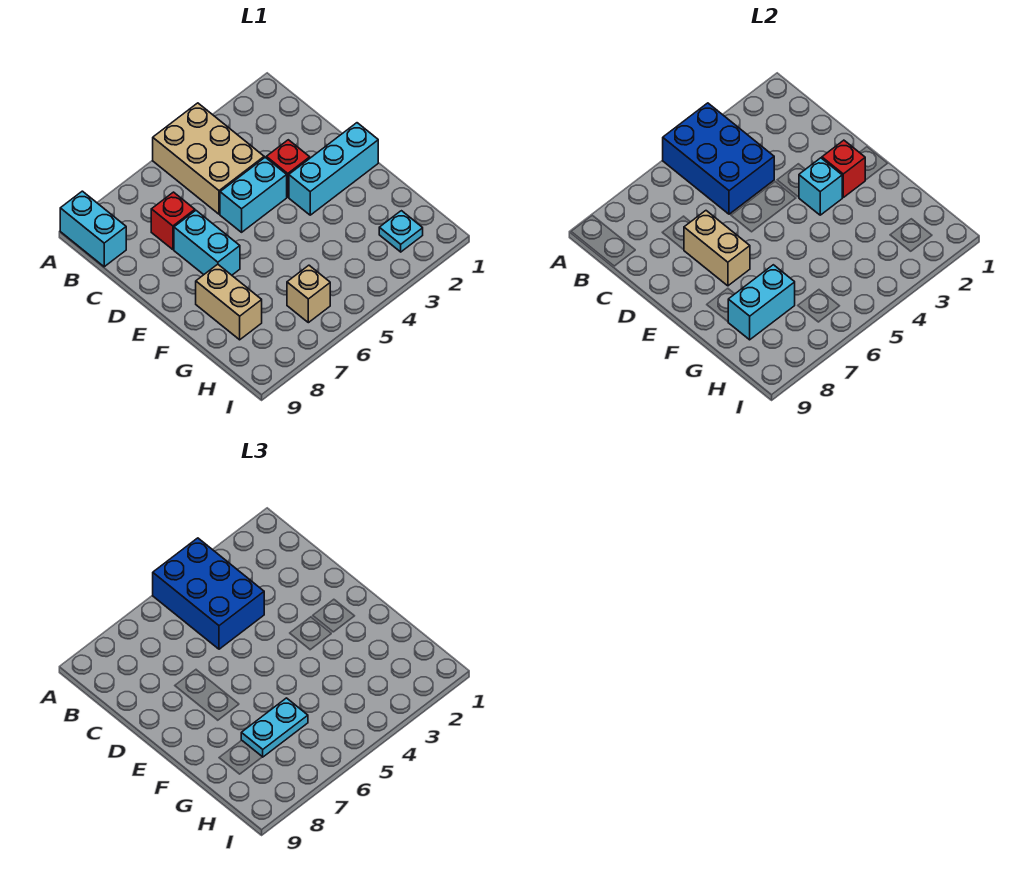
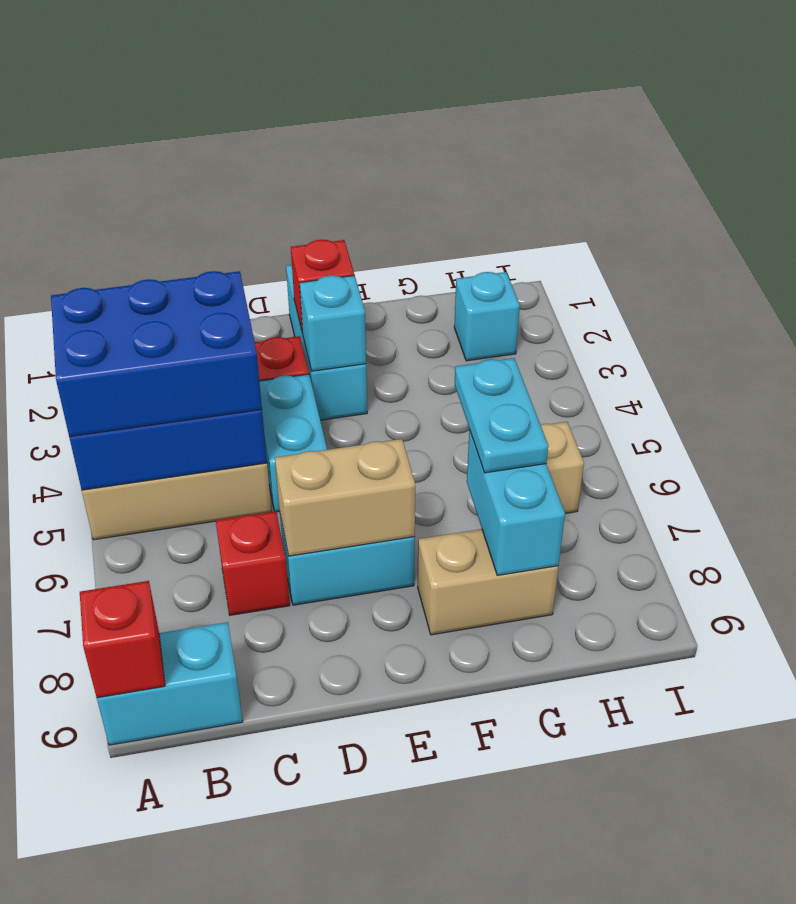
none -> red 1x1 brick [80,581,165,698]
cyan 1x1 plate [379,211,423,252] -> cyan 1x1 brick [454,272,520,361]

